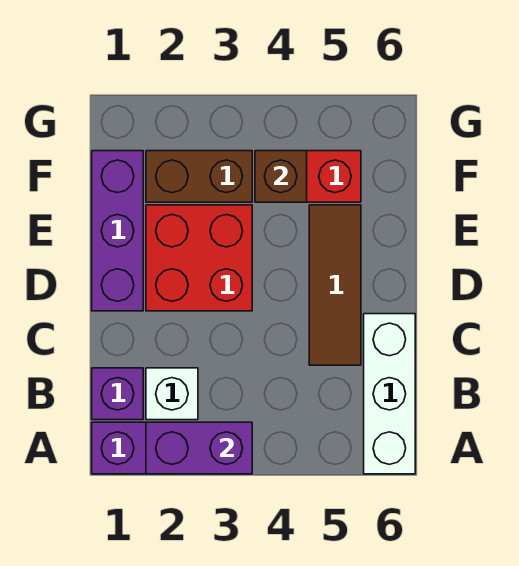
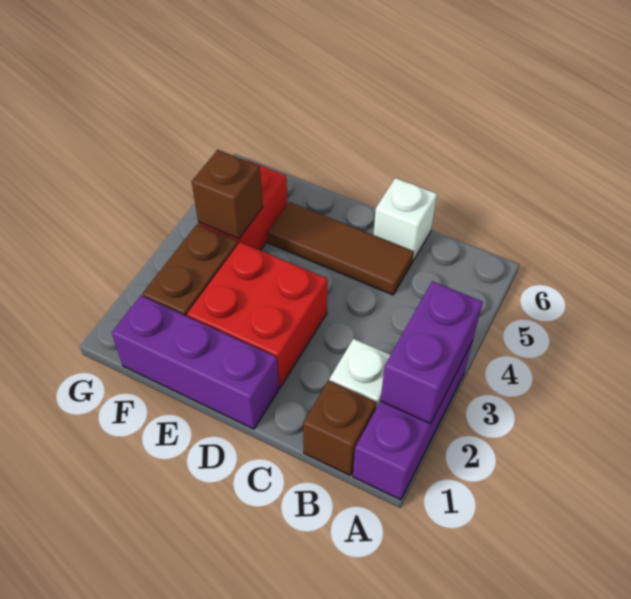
white 1x3 brick [364,314,415,474] -> white 1x1 brick [373,178,437,261]
purple 1x1 brick [92,368,143,420] -> brown 1x1 brick [303,381,377,475]

